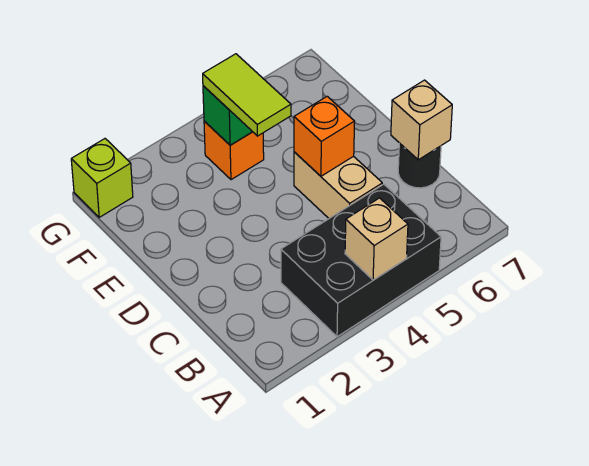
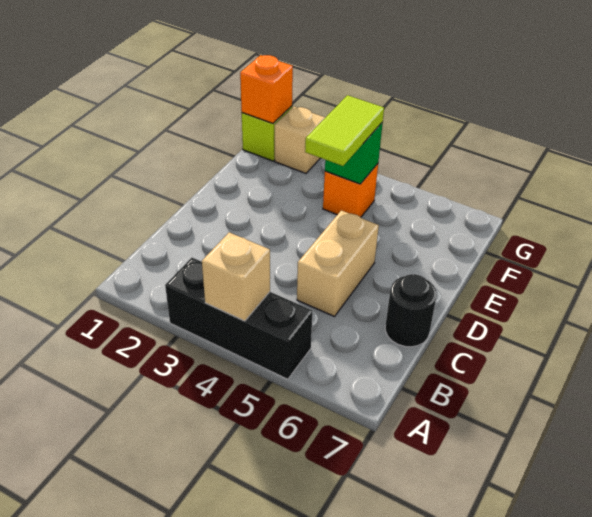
black 2x3 brick [281,184,441,337] -> black 1x3 brick [165,257,313,379]
tan 1x1 brick [391,80,452,160] -> tan 1x1 brick moved to [275,107,326,173]
orange 1x1 brick [294,96,355,176] -> orange 1x1 brick moved to [240,55,293,124]

